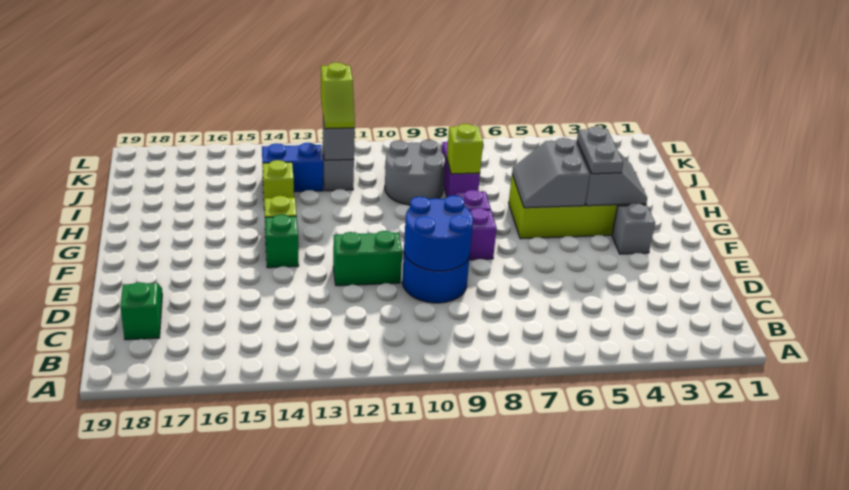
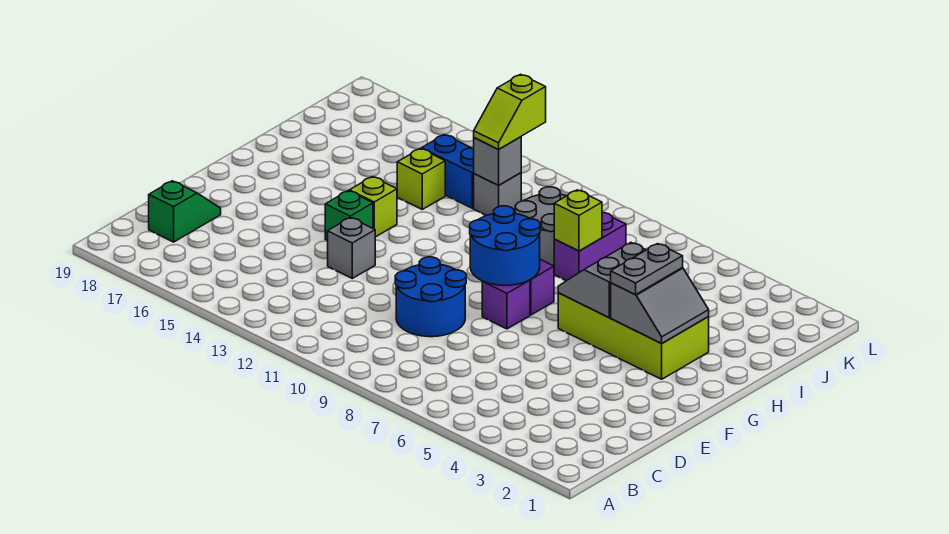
blue 2x2 round brick [404,196,473,271] -> blue 2x2 round brick moved to [470,206,540,285]
green 1x2 brick [333,231,402,286] -> none
grey 1x1 brick [612,203,655,254] -> grey 1x1 brick moved to [328,218,375,278]

